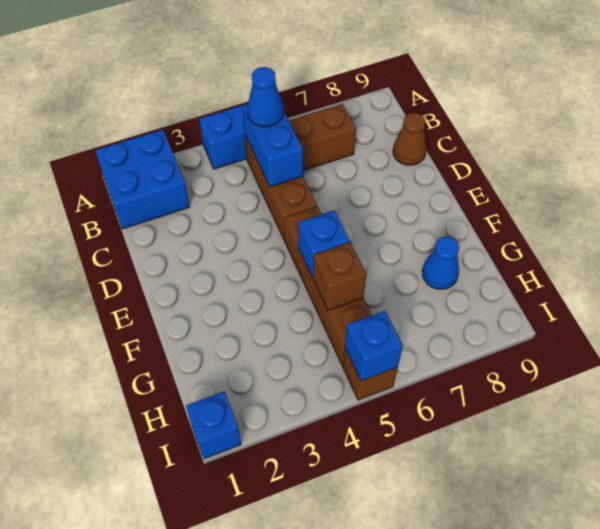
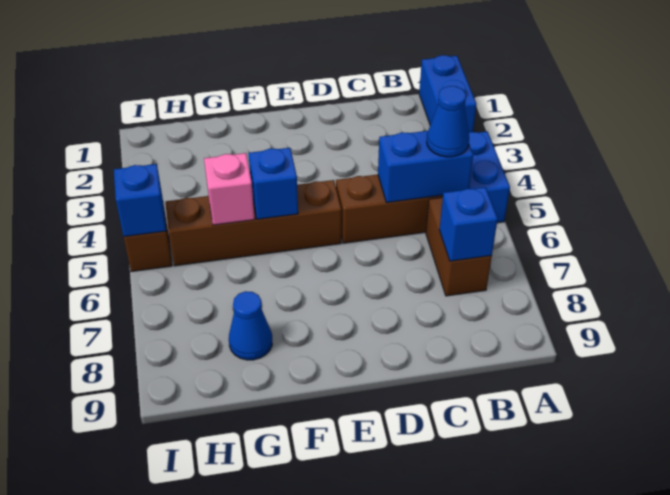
blue 2x2 brick [95,130,190,229] -> blue 1x2 brick [419,55,476,133]
brown 1x1 cone [393,113,426,165] -> none
brown 1x1 brick [313,242,366,310] -> pink 1x1 brick [204,153,255,225]
blue 1x1 brick [186,391,241,459] -> blue 1x1 brick moved to [439,187,498,261]

